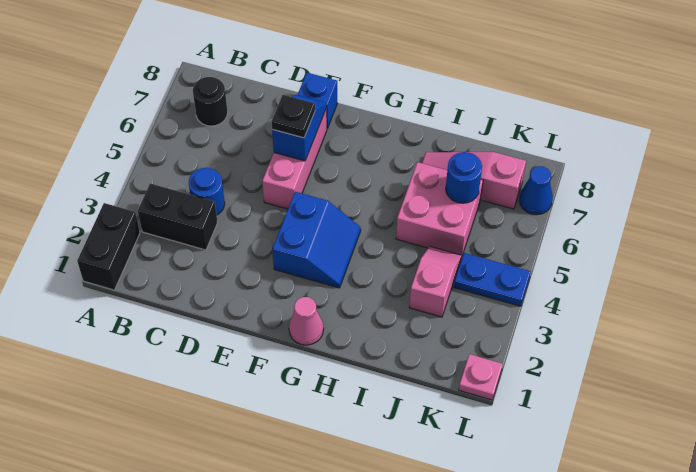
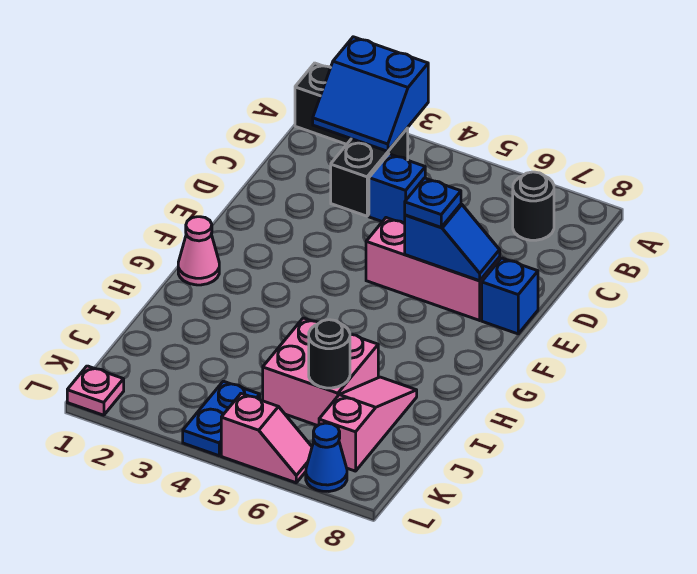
blue 1x1 round brick [189,168,225,215] -> blue 1x1 brick [369,154,425,224]
black 1x1 plate [272,95,315,138] -> blue 1x1 plate [405,178,461,227]
blue 2x2 slope [272,192,361,288] -> blue 2x2 slope moved to [313,37,428,151]
pink 1x2 slope [409,246,462,317] -> pink 1x2 slope moved to [221,394,312,483]
blue 1x1 round brick [446,152,482,203] -> black 1x1 round brick [309,320,350,388]

